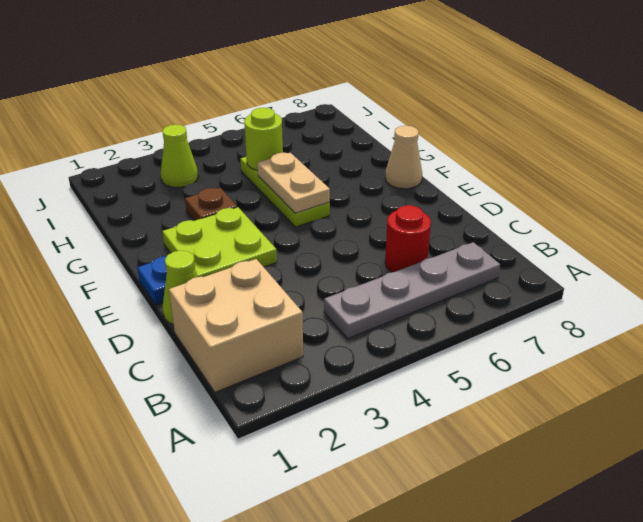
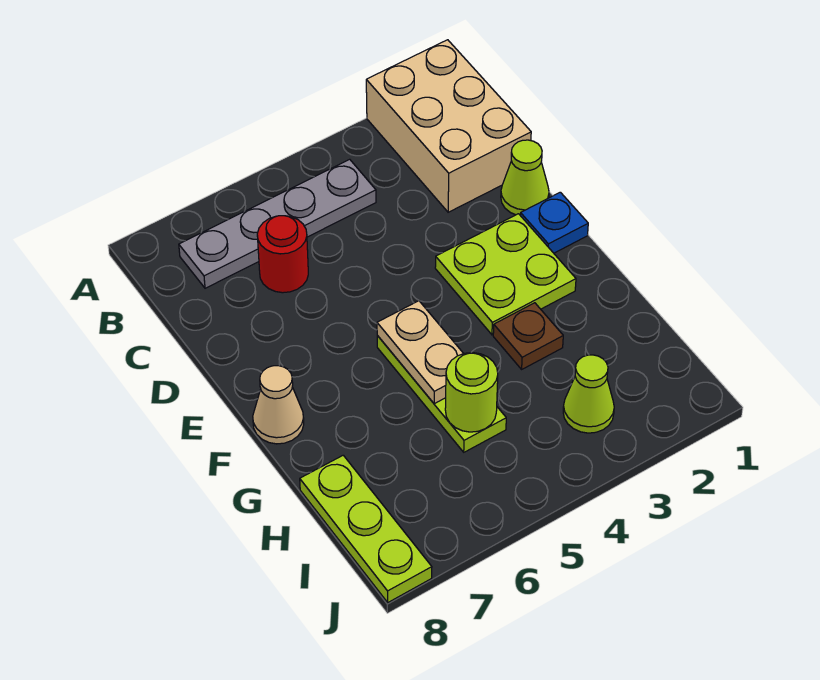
tan 2x2 brick [169,259,303,392] -> tan 2x3 brick [366,40,531,212]
none -> lime 1x3 plate [300,455,432,602]

